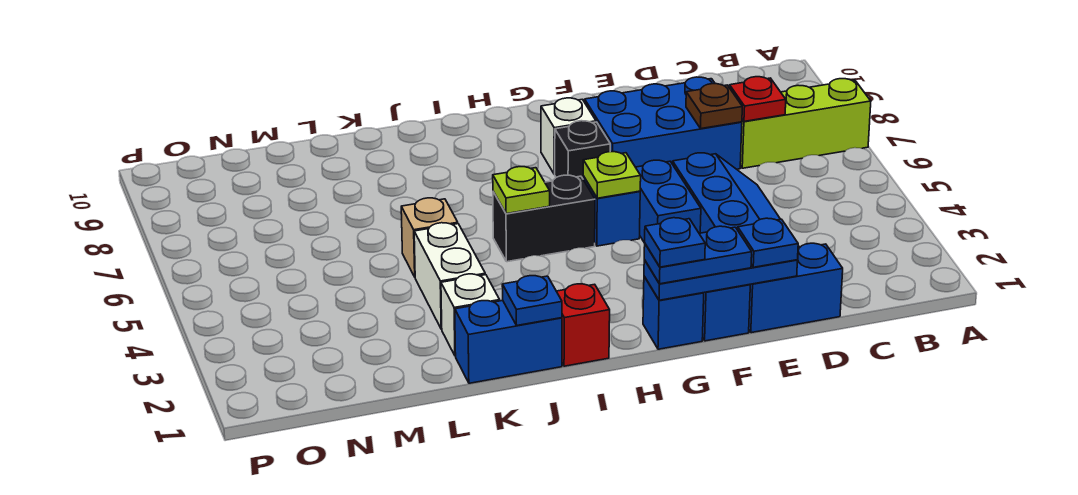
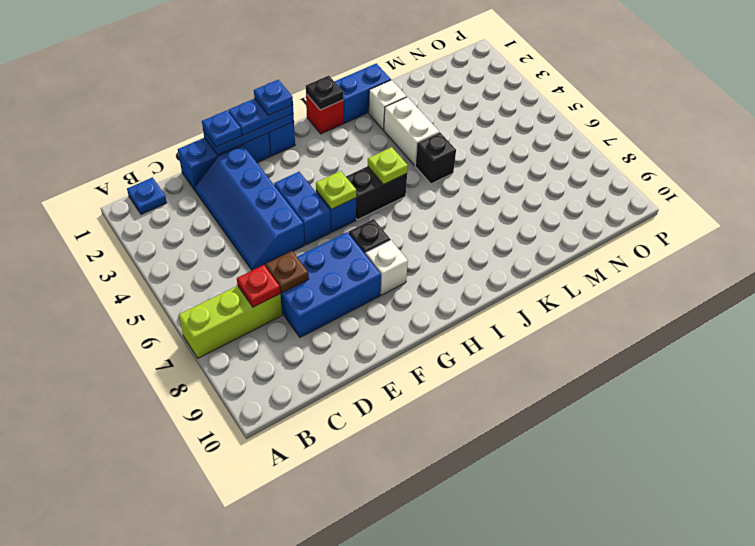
none -> black 1x1 plate [306,76,343,110]
blue 1x1 plate [502,276,562,325] -> blue 1x1 plate moved to [127,178,167,214]
tan 1x1 brick [401,198,458,277] -> black 1x1 brick [415,132,456,184]

